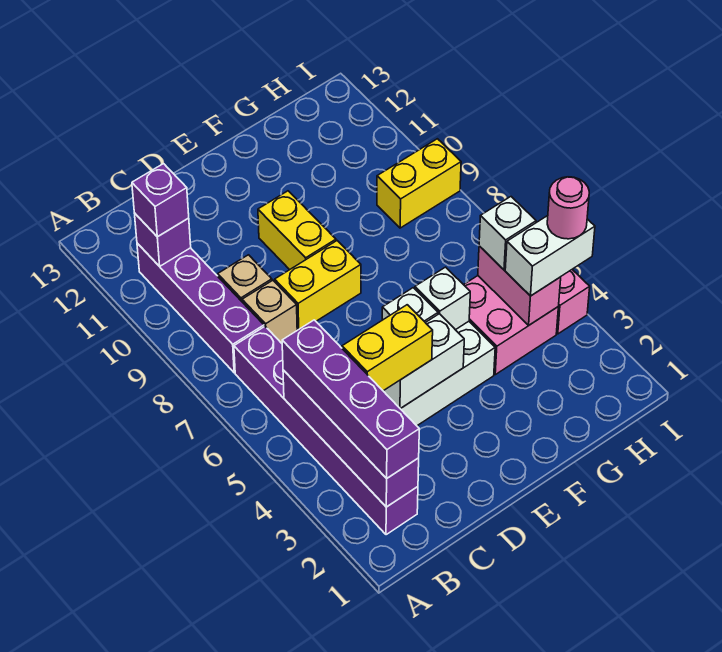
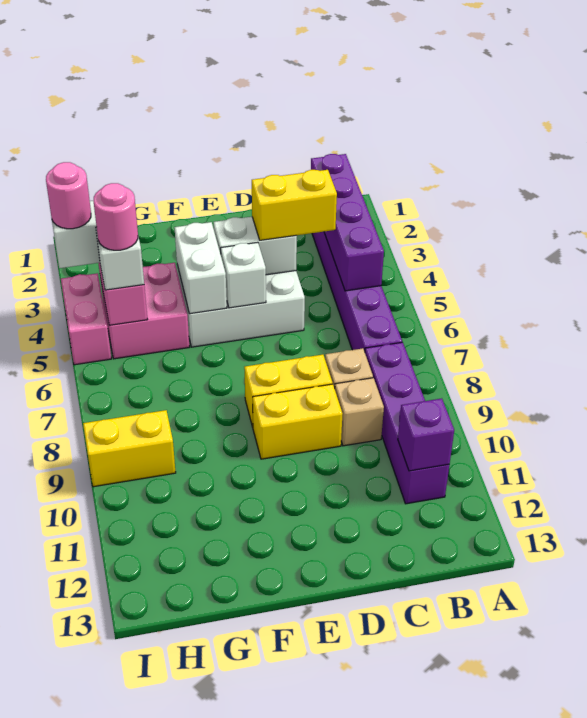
purple 1x4 brick [282,320,419,478] -> none
purple 1x1 brick [132,164,189,237] -> none
yellow 1x2 brick [258,191,336,270] -> yellow 1x2 brick turned to [253,384,343,459]
white 1x1 brick [415,267,470,330] -> white 1x2 brick [174,222,227,314]
none -> pink 1x1 round brick [93,183,138,250]

